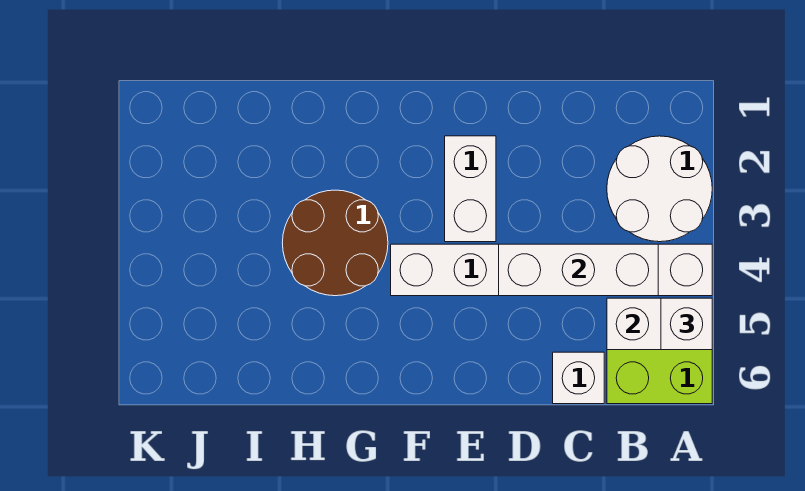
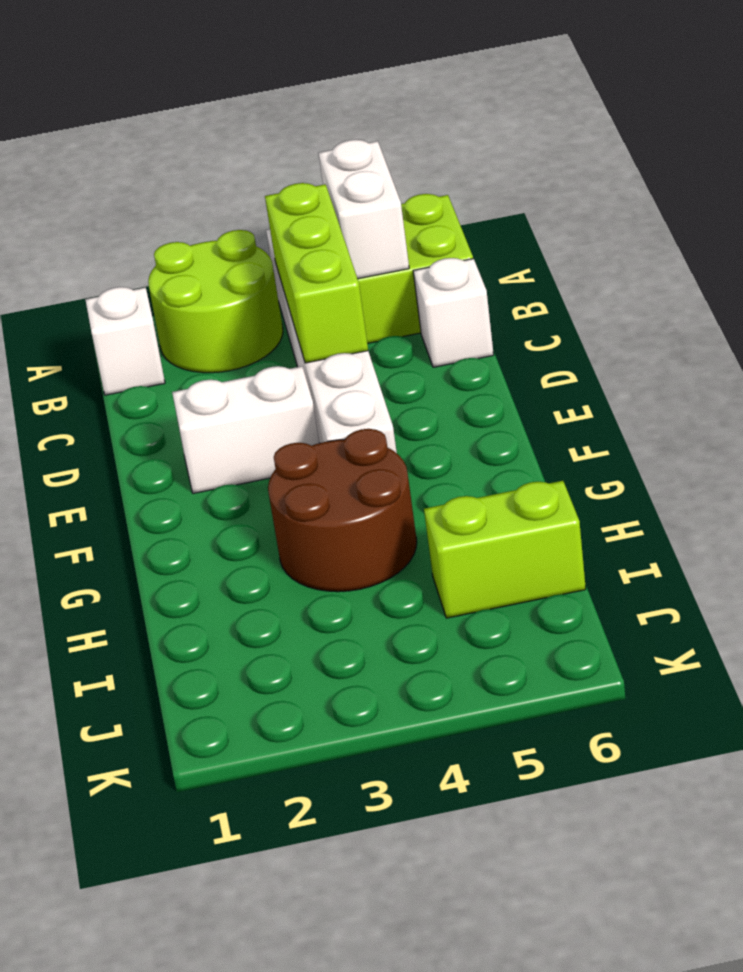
white 2x2 round brick [607,136,712,242] -> lime 2x2 round brick [148,230,283,373]
white 1x1 brick [661,298,712,350] -> white 1x1 brick moved to [85,287,165,395]
white 1x3 brick [499,244,658,296] -> lime 1x3 brick [265,183,368,363]
none -> lime 1x2 brick [424,481,586,618]

